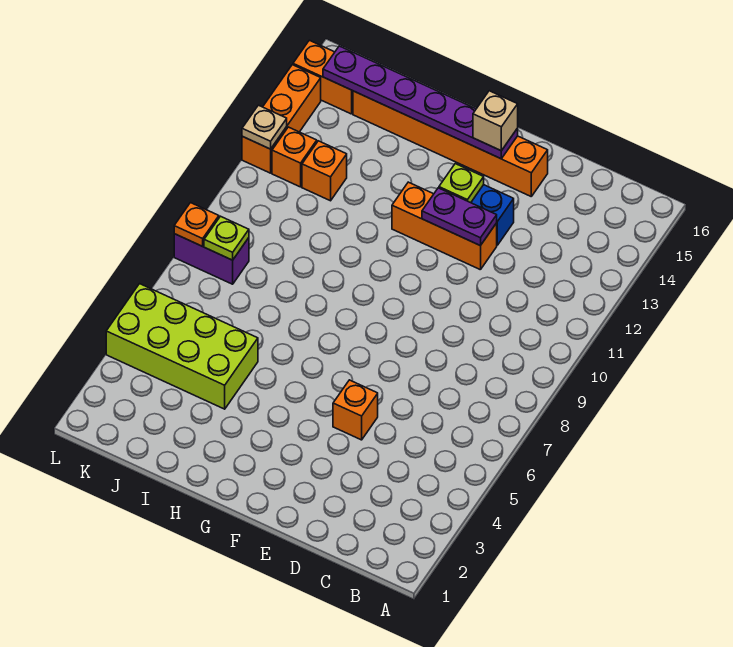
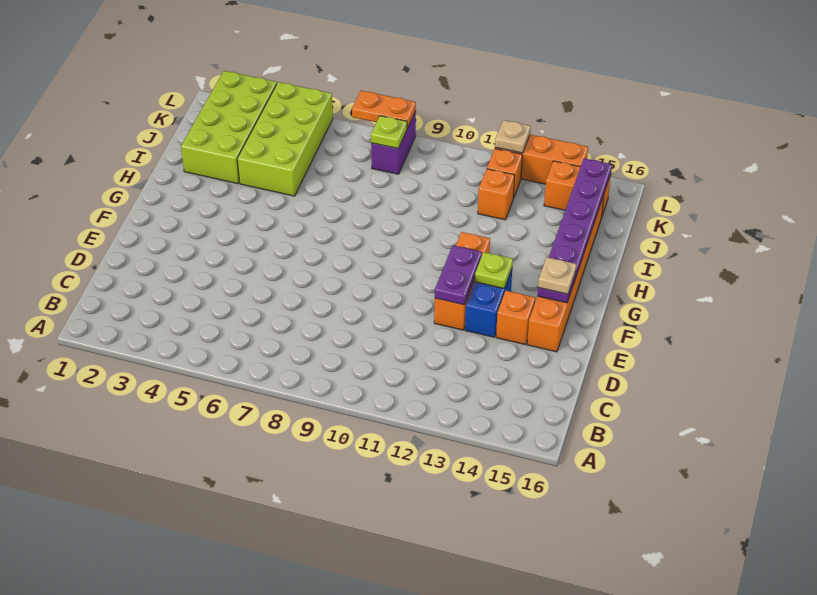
orange 1x1 brick [333,380,378,440] -> orange 1x1 brick moved to [496,291,535,345]
tan 1x1 brick [473,91,518,151] -> tan 1x1 plate [538,257,576,294]
none -> lime 2x4 brick [181,71,277,184]
orange 1x2 brick [293,40,353,114] -> orange 1x2 brick turned to [544,161,611,216]
orange 1x1 plate [174,203,219,246] -> orange 1x2 plate [352,91,416,128]

